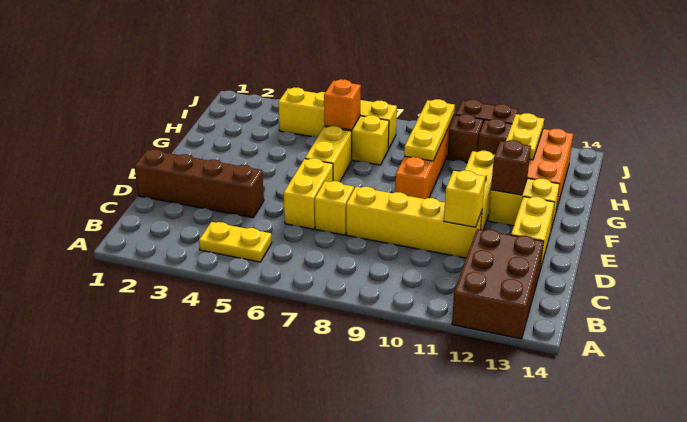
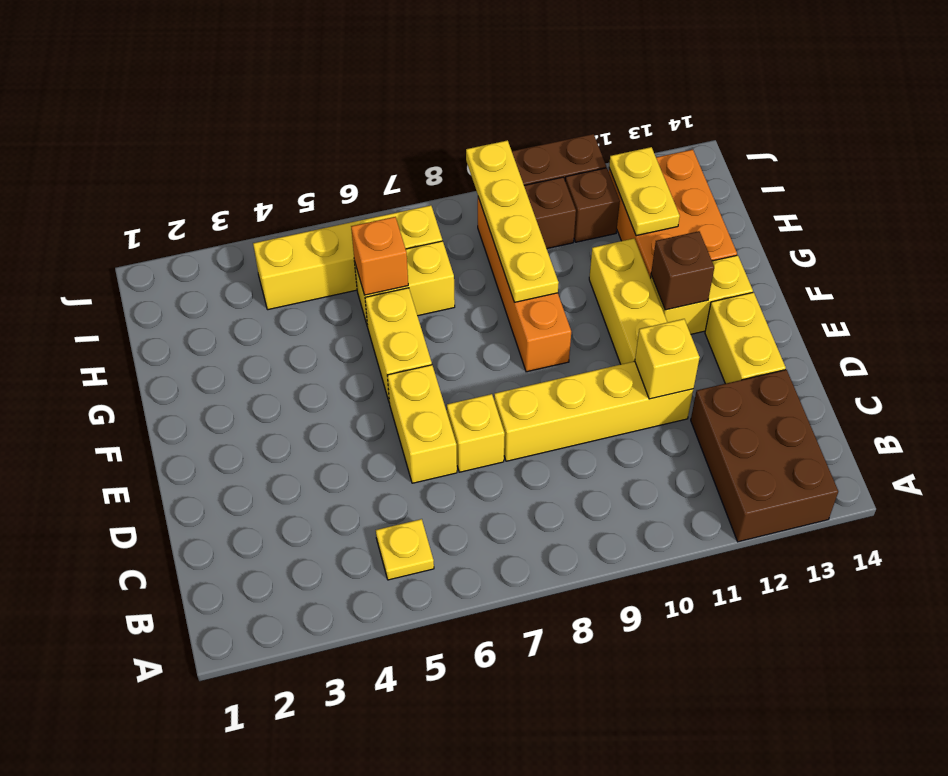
yellow 1x2 plate [199,222,272,262] -> yellow 1x1 plate [376,519,434,580]
brown 1x4 brick [134,149,264,218] -> none
yellow 1x3 plate [404,99,455,161] -> yellow 1x4 plate [466,140,559,302]

